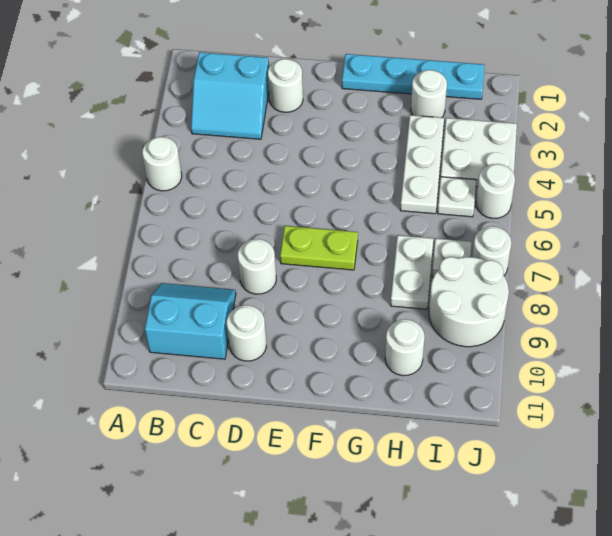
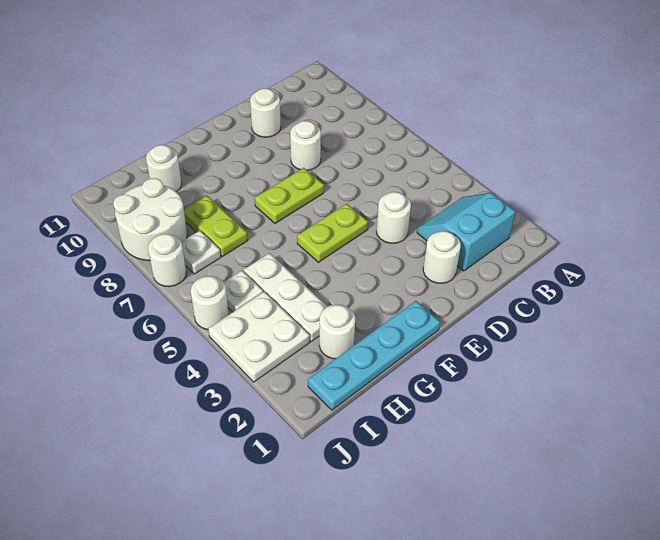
white 1x1 round brick [142,137,182,191] -> white 1x1 round brick moved to [376,192,411,243]
cyan 2x2 slope [145,283,236,359] -> none
none -> lime 1x2 plate [297,204,368,262]
white 1x2 plate [391,235,433,309] -> lime 1x2 plate [184,196,248,257]

